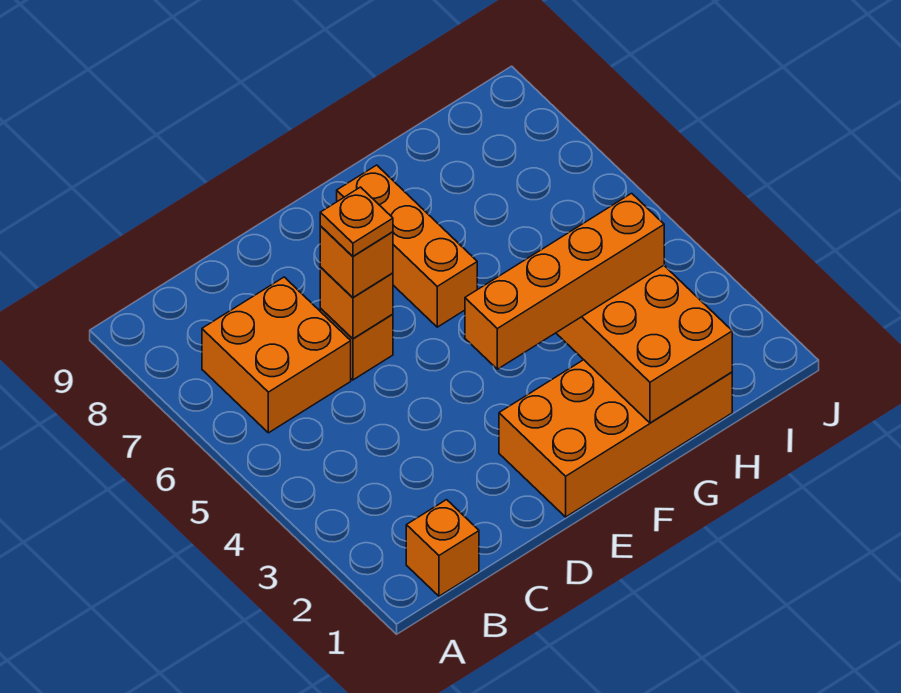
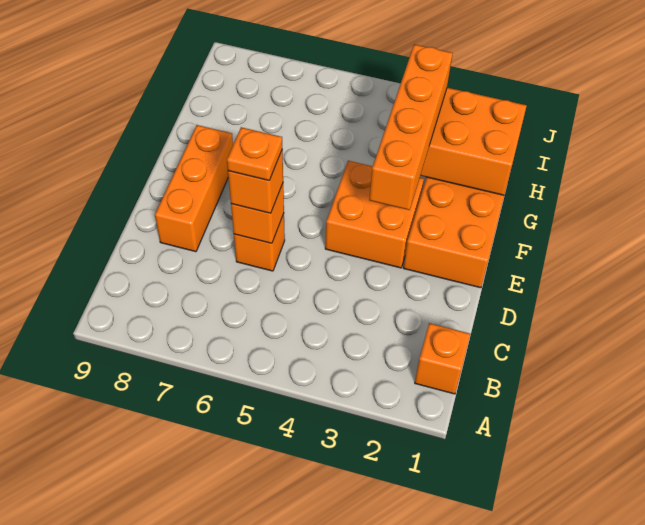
orange 2x2 brick [202,277,351,433] -> orange 2x2 brick moved to [325,161,424,268]
orange 1x3 brick [337,165,477,327] -> orange 1x3 brick turned to [155,125,233,252]

